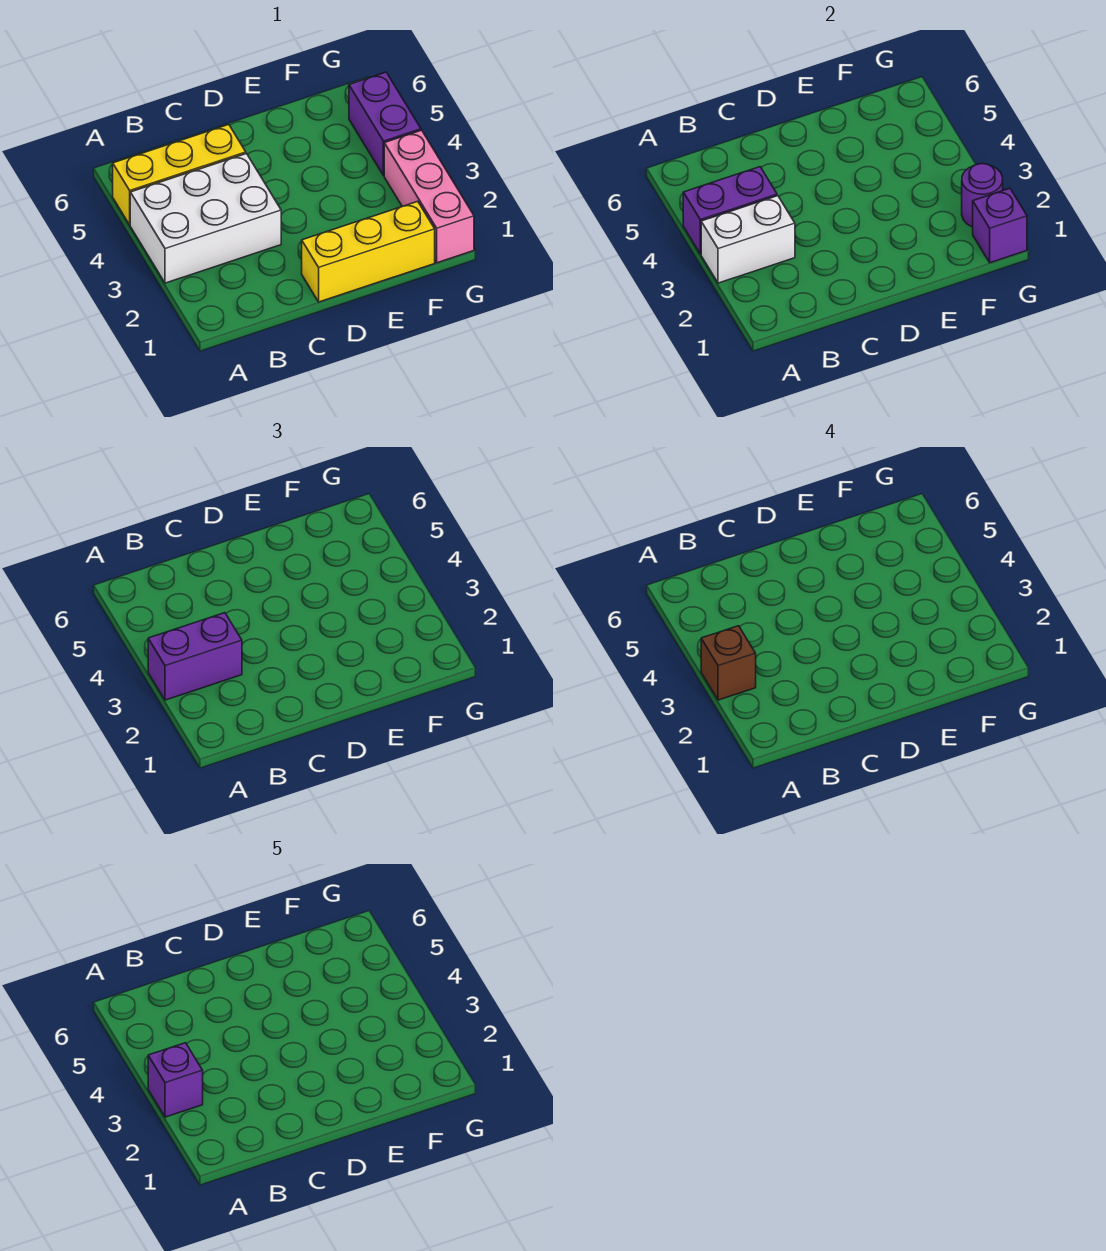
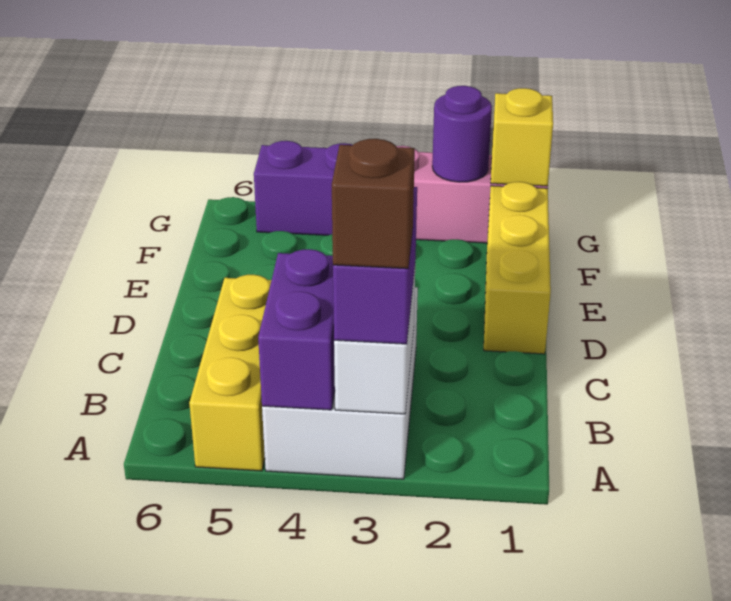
purple 1x1 brick [148,1043,203,1117] -> none
purple 1x1 brick [973,188,1027,263] -> yellow 1x1 brick [491,88,553,186]

